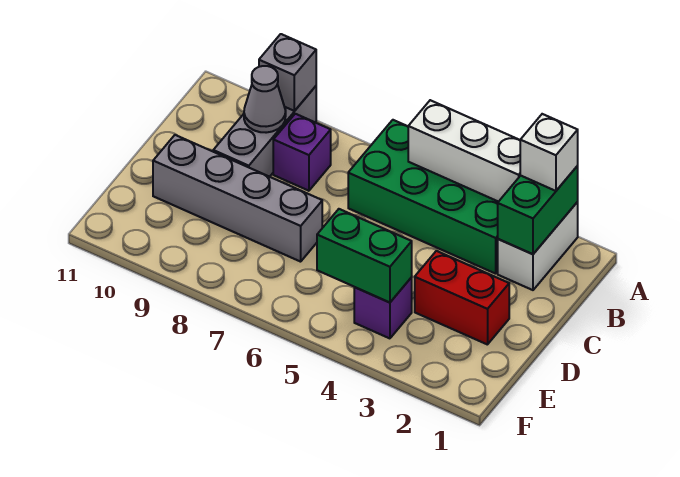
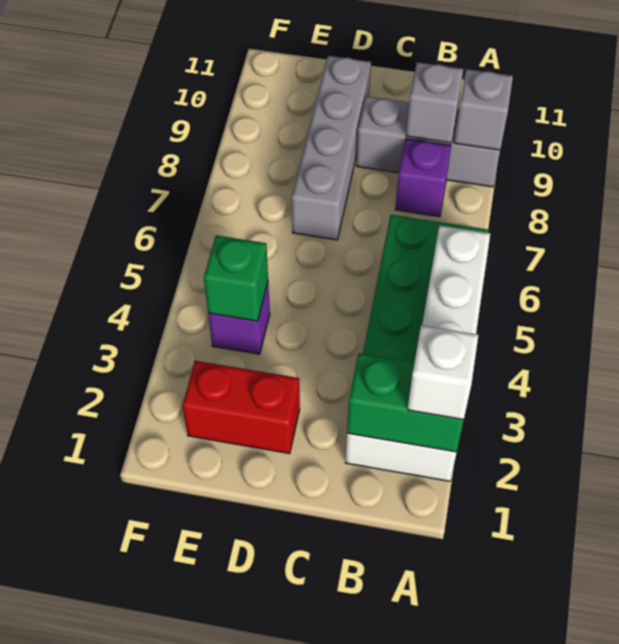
grey 1x1 cone [244,66,286,133] -> grey 1x1 brick [406,62,463,143]
red 1x2 brick [415,251,509,345] -> red 1x2 brick turned to [182,361,300,454]
green 1x2 brick [317,209,412,303] -> green 1x1 brick [204,235,268,321]

